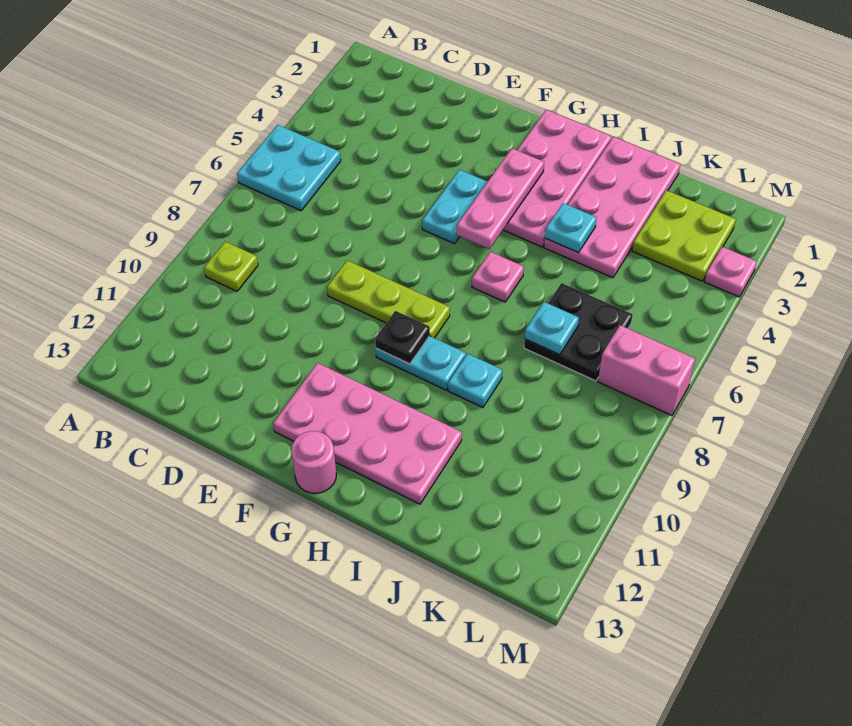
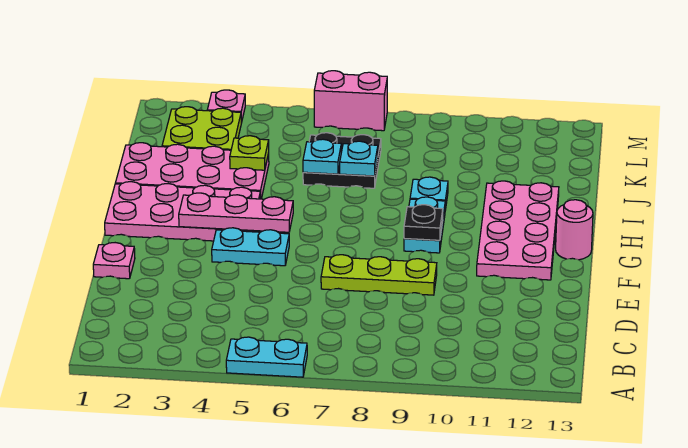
cyan 2x2 plate [237,125,341,211] -> cyan 1x2 plate [226,337,307,377]
lime 1x1 plate [204,242,258,291] -> lime 1x1 plate moved to [230,136,269,170]
lime 1x3 plate [327,260,450,338] -> lime 1x3 plate turned to [321,255,437,295]
pink 1x1 plate [472,252,524,302] -> pink 1x1 plate moved to [93,243,135,279]
cyan 1x1 plate [545,203,597,253] -> cyan 1x1 plate moved to [303,139,341,174]
pink 1x2 brick [598,325,695,415] -> pink 1x2 brick turned to [314,71,387,131]

